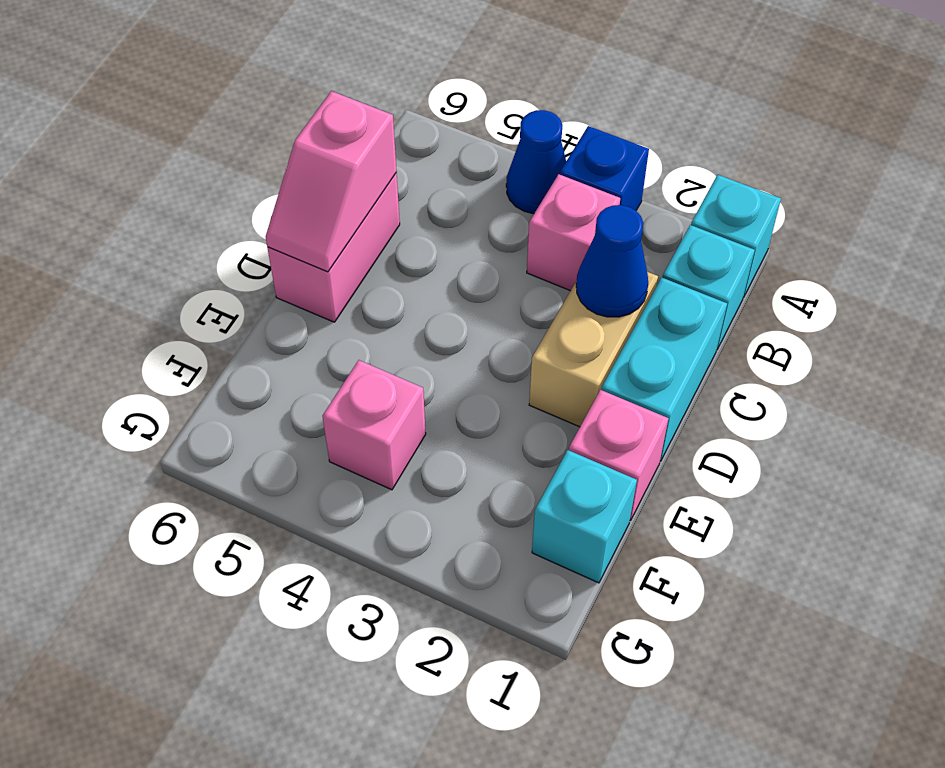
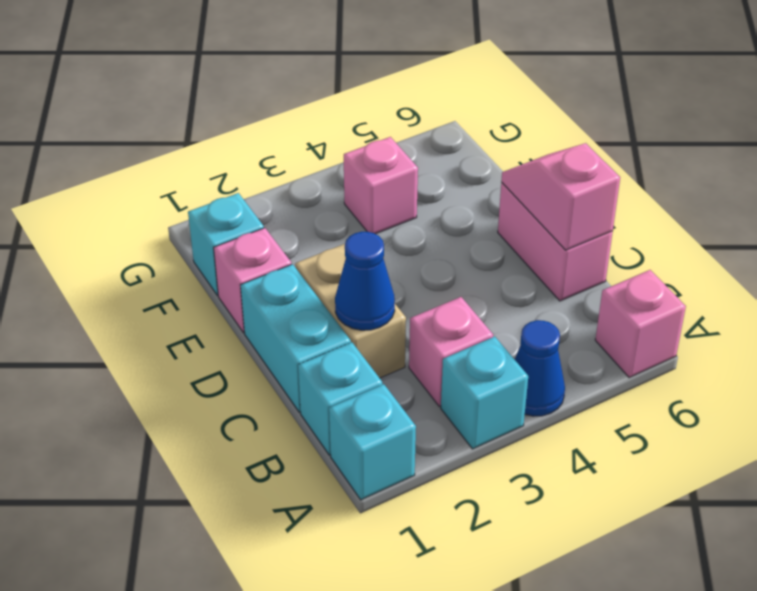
blue 1x1 brick [560,126,649,210] -> cyan 1x1 brick [441,337,528,449]
none -> pink 1x1 brick [595,270,686,378]

